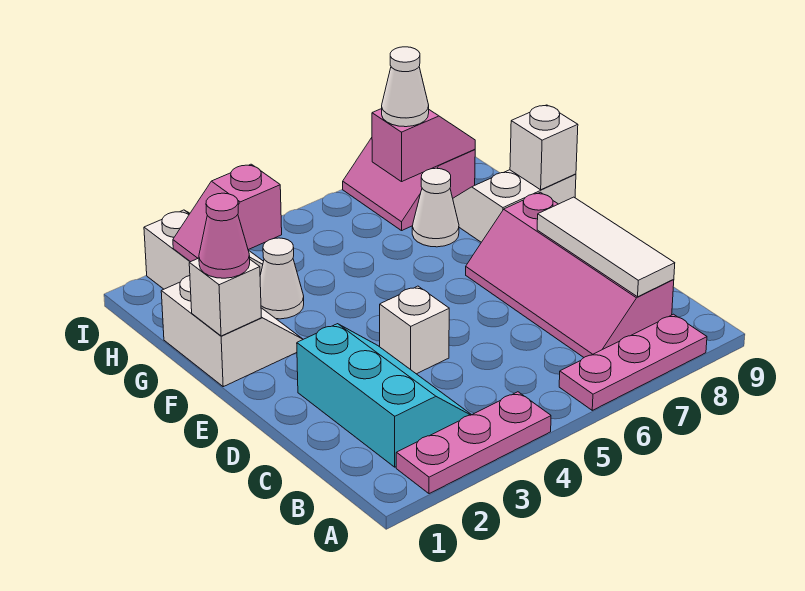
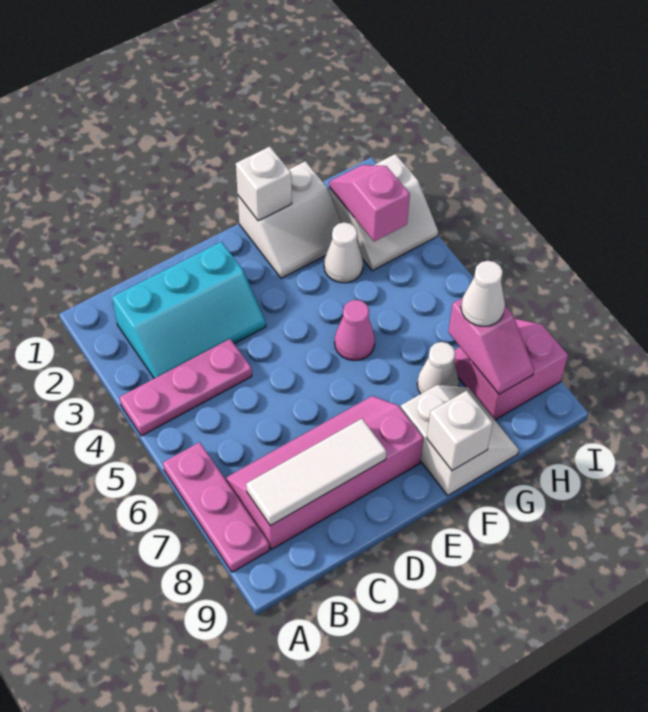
pink 1x3 plate [396,392,551,494] -> pink 1x3 plate turned to [120,339,252,436]
white 1x1 brick [380,286,449,374] -> none
pink 1x1 cone [199,193,250,278] -> pink 1x1 cone moved to [334,300,375,361]

